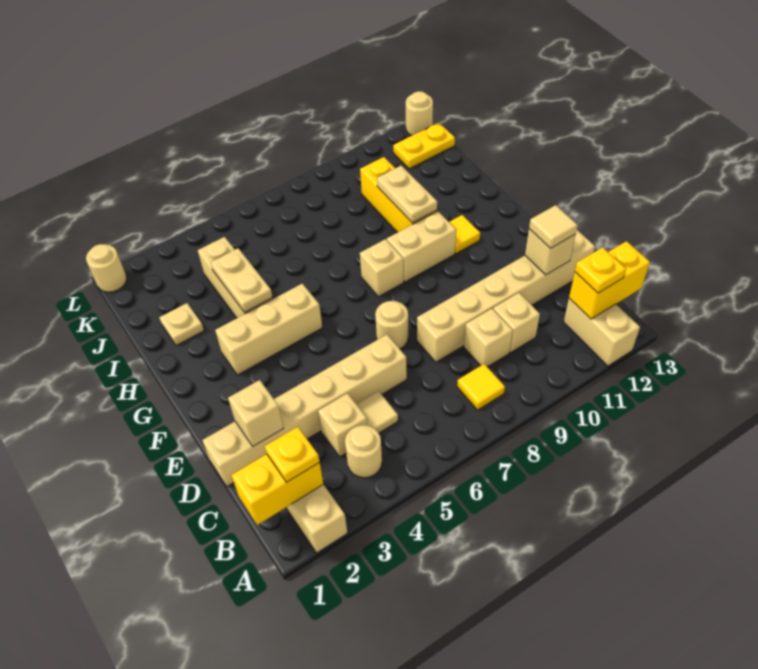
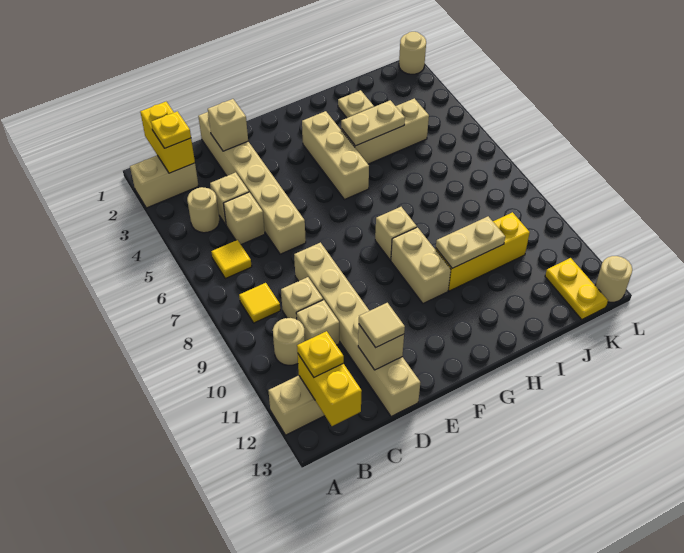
tan 1x1 tile [356,391,398,433] -> tan 1x1 brick [223,192,265,245]
tan 1x1 round brick [375,301,408,349] -> tan 1x1 round brick moved to [273,318,305,365]
yellow 1x1 tile [449,215,480,254] -> yellow 1x1 tile moved to [211,240,252,279]

